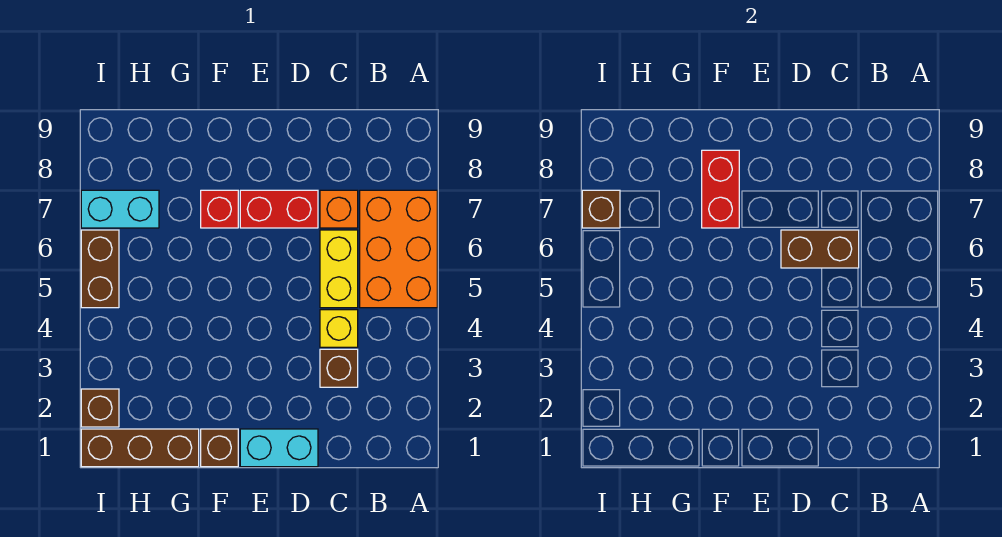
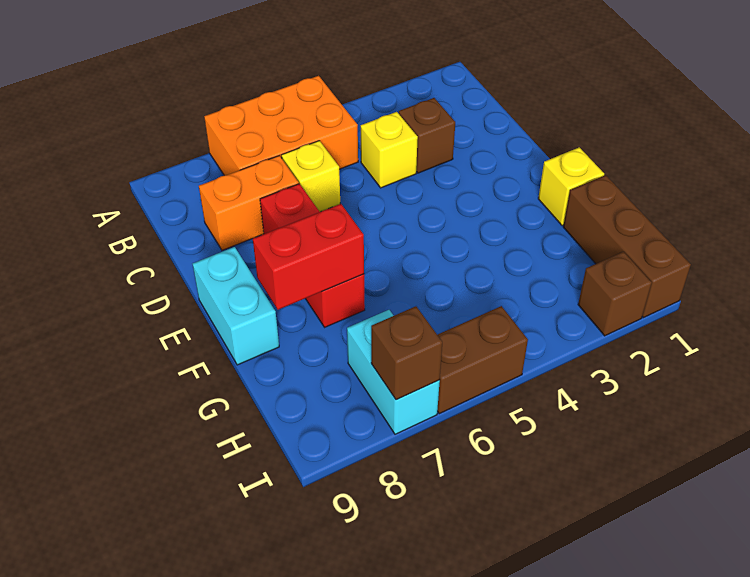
yellow 1x2 brick [320,230,358,308] -> yellow 1x1 brick [282,141,340,212]
brown 1x2 brick [781,230,859,268] -> none
orange 1x1 brick [320,190,358,228] -> orange 1x2 brick [199,156,299,250]
cyan 1x2 brick [240,429,318,467] -> cyan 1x2 brick moved to [193,247,279,365]
brown 1x1 brick [201,429,238,467] -> yellow 1x1 brick [538,147,604,226]

